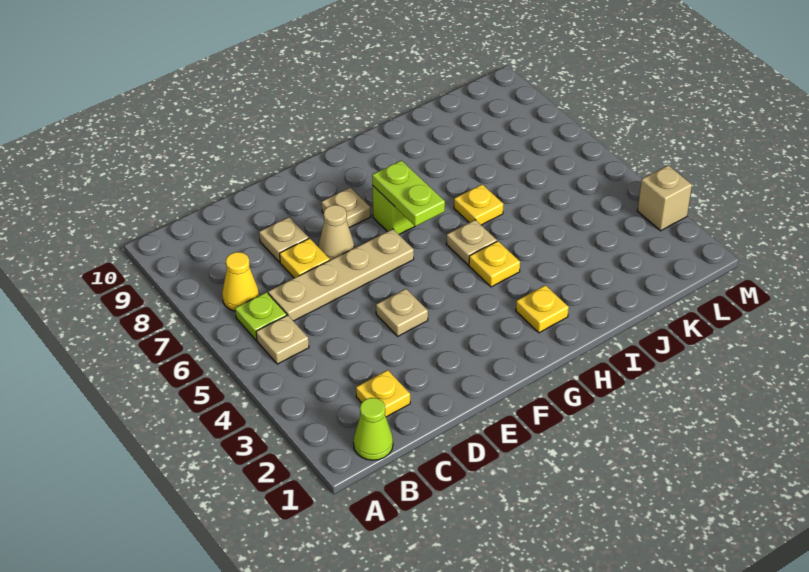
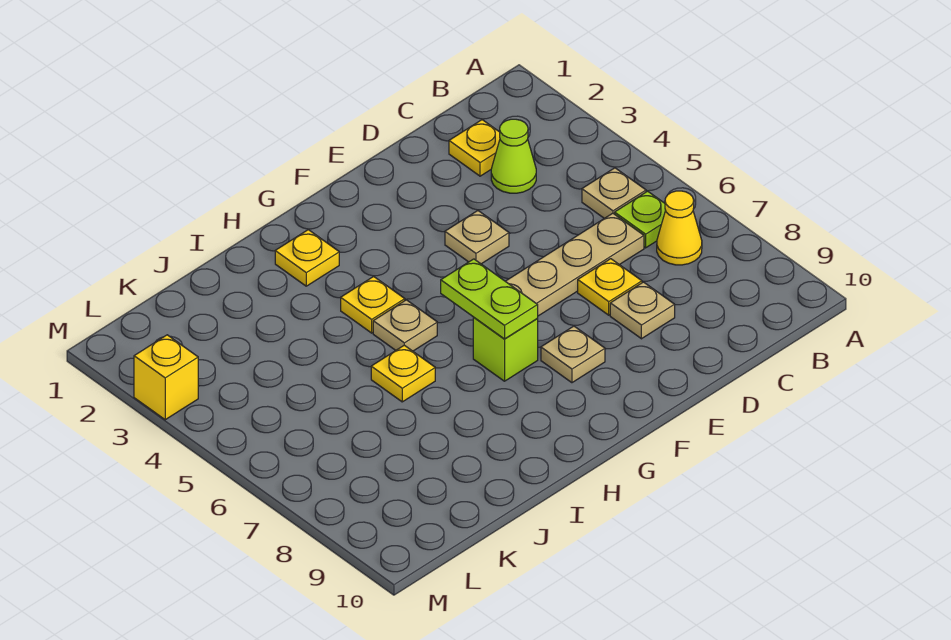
lime 1x1 cone [353,398,393,460] -> lime 1x1 cone moved to [491,119,536,193]
tan 1x1 cone [318,205,354,260] -> none
tan 1x1 brick [637,165,692,231] -> yellow 1x1 brick [134,335,198,420]

